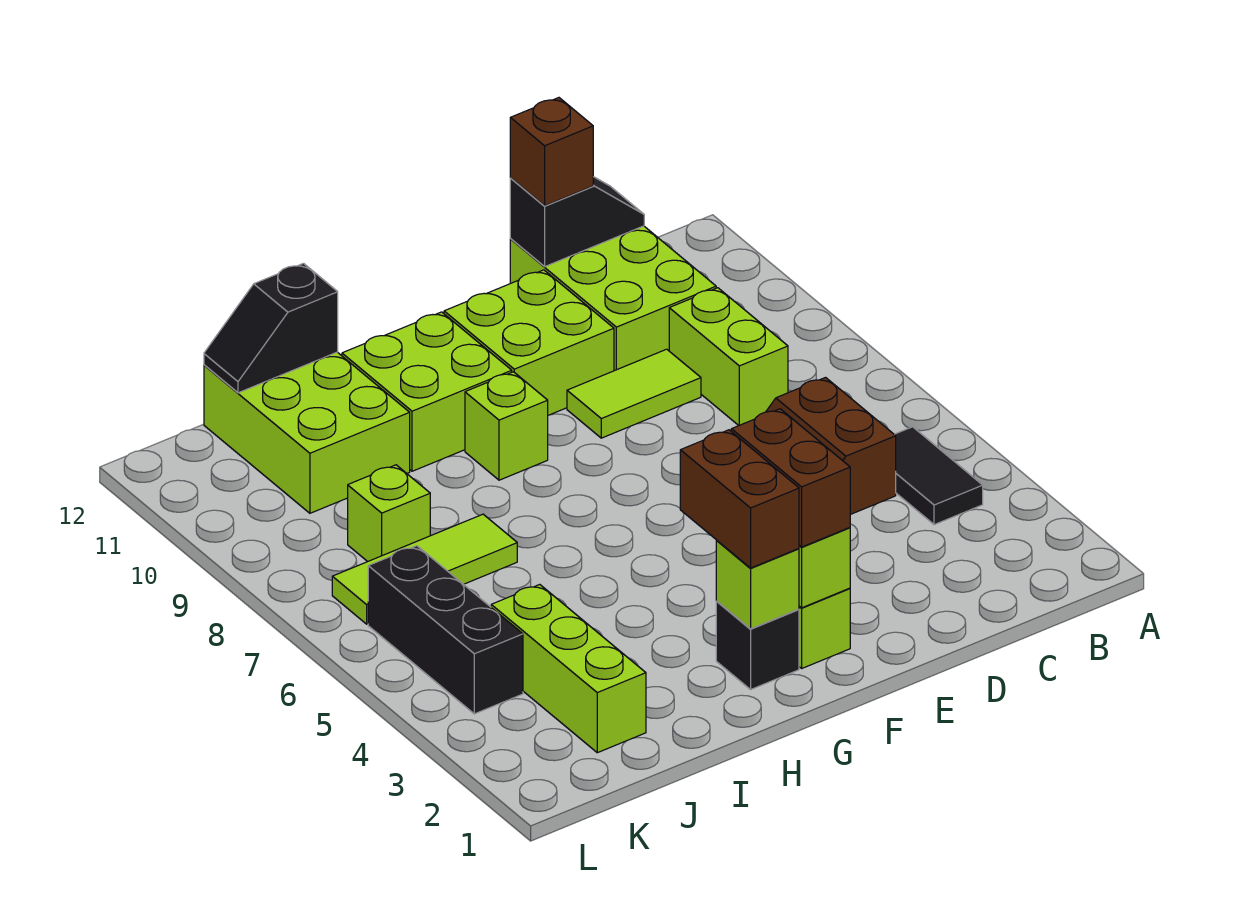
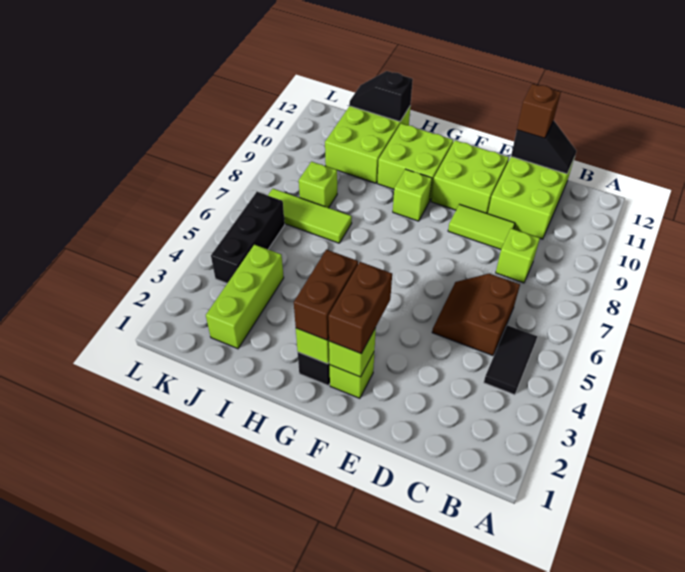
lime 1x2 brick [669,288,788,426] -> lime 1x1 brick [496,228,540,283]

